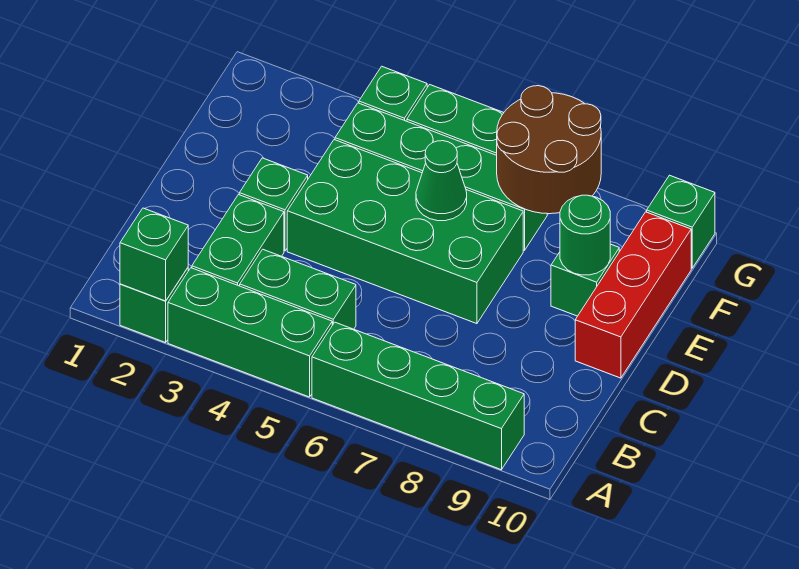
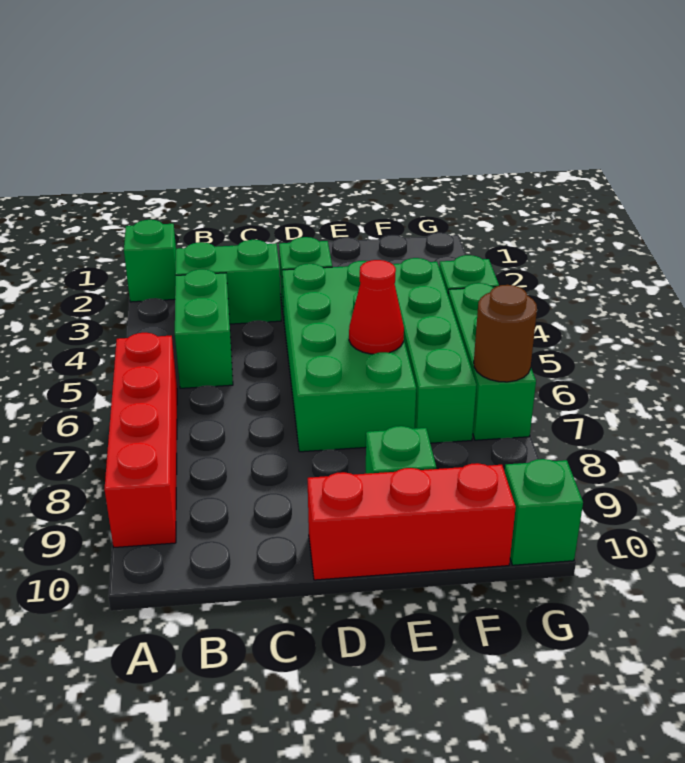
green 1x1 brick [120,208,188,301] -> none
green 1x3 brick [168,268,332,397] -> none
green 1x4 brick [312,322,524,470] -> red 1x4 brick [104,333,177,547]
green 1x1 cone [416,141,467,221] -> red 1x1 cone [349,260,404,354]
green 1x1 round brick [560,195,610,275] -> none
brown 2x2 round brick [497,86,601,214] -> brown 1x1 round brick [474,285,537,382]

